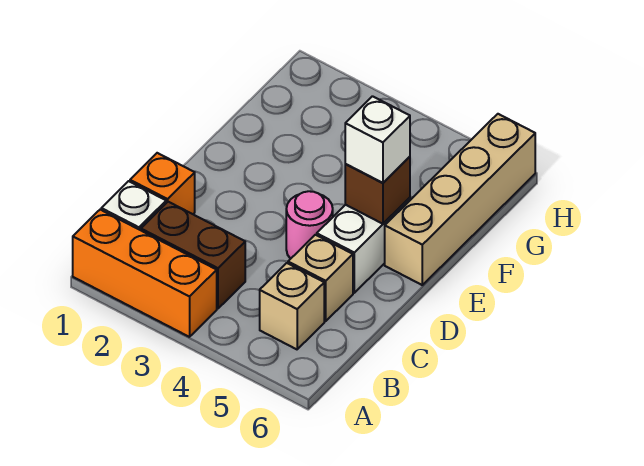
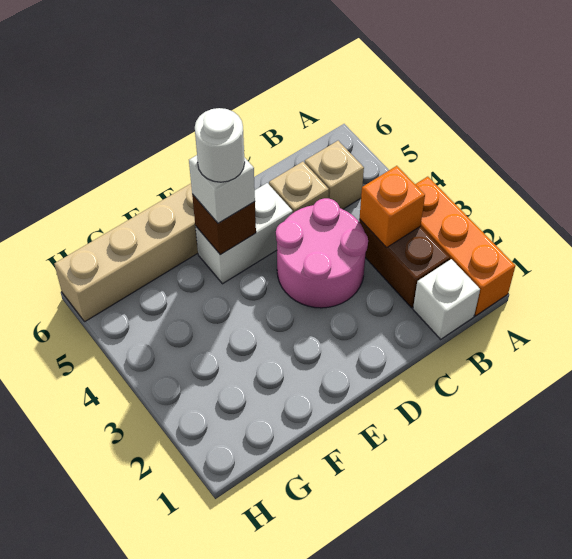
orange 1x1 brick [130,153,195,214] -> orange 1x1 brick moved to [360,166,425,248]
pink 1x1 round brick [286,191,333,259] -> pink 2x2 round brick [276,198,368,308]
none -> white 1x1 round brick [195,108,245,182]

